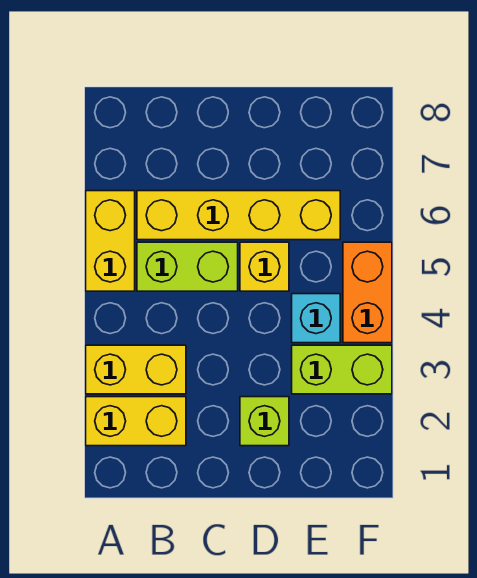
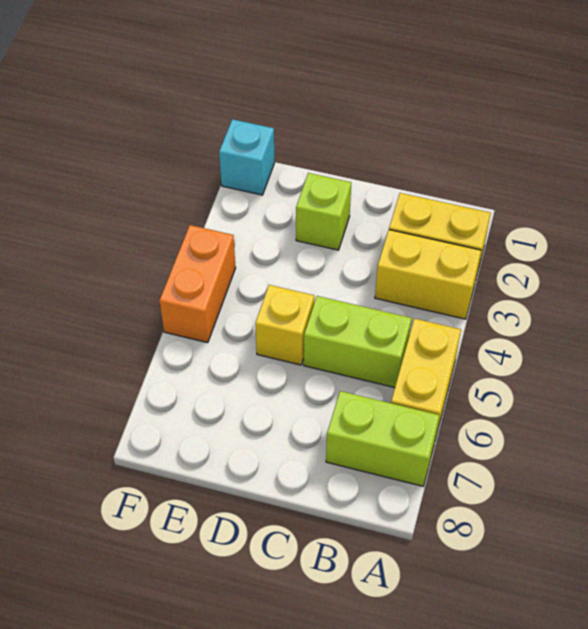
yellow 1x4 brick [137,191,340,240] -> none
lime 1x2 brick [292,345,392,394] -> lime 1x2 brick moved to [326,391,440,486]
cyan 1x1 brick [292,294,340,343] -> cyan 1x1 brick moved to [219,119,275,195]

